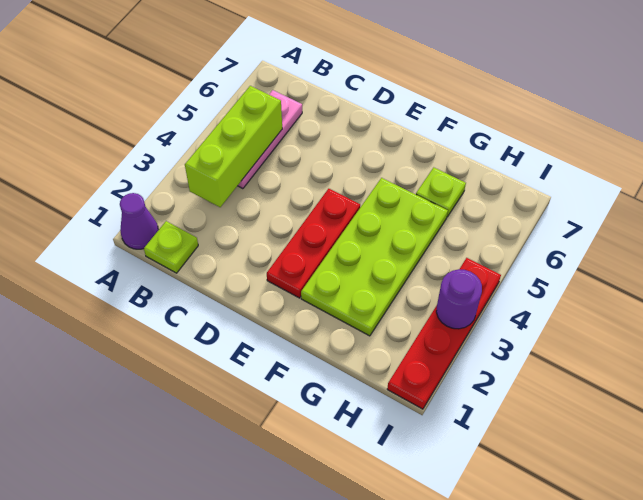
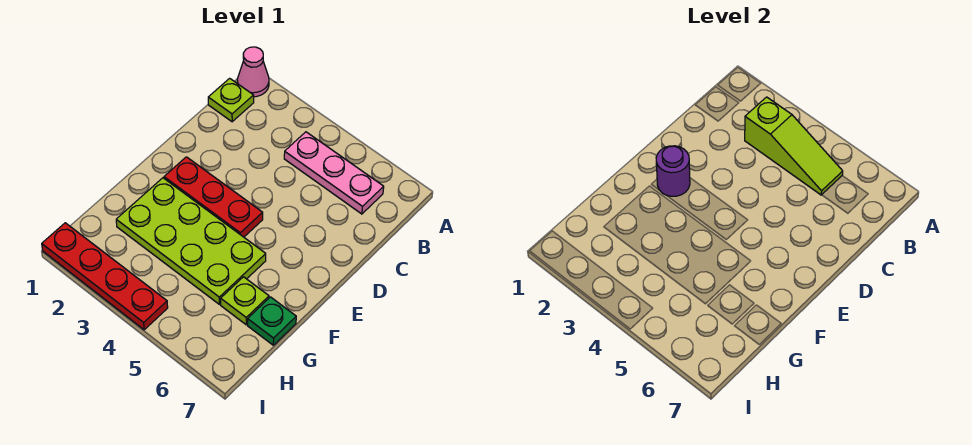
purple 1x1 cone [120,193,158,249] -> pink 1x1 cone [237,47,269,97]
lime 1x3 brick [185,86,282,207] -> lime 1x3 slope [745,97,843,195]
none -> green 1x1 plate [248,297,296,345]
purple 1x1 round brick [436,269,482,329] -> purple 1x1 round brick moved to [656,146,690,196]

